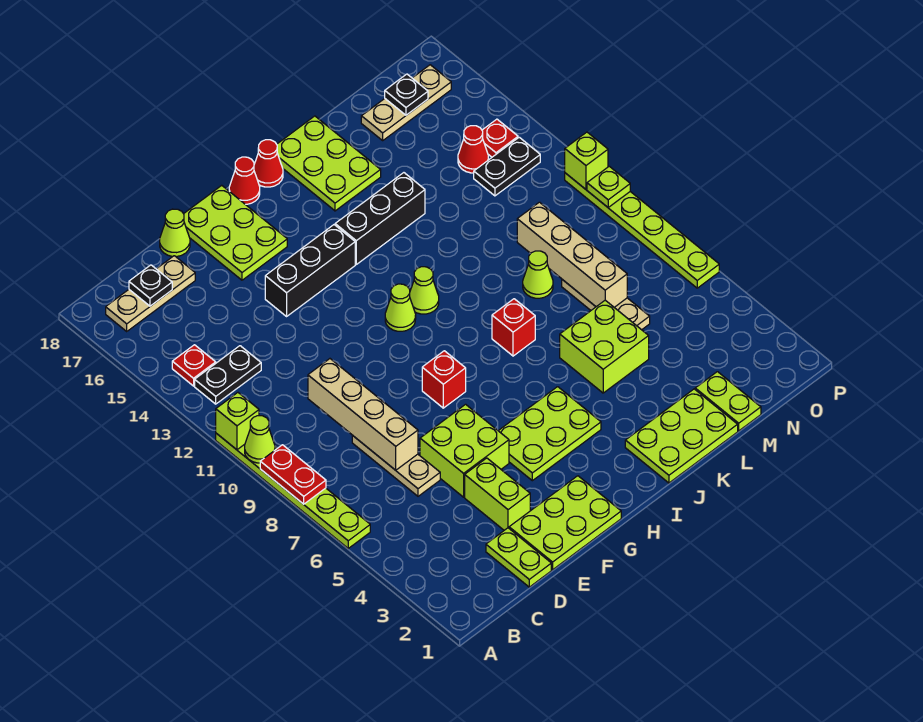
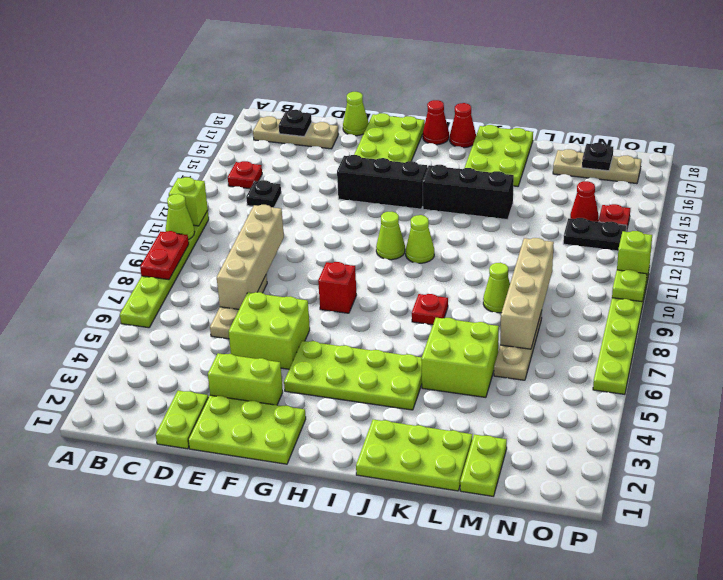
black 1x2 plate [195,346,261,404] -> black 1x1 plate [246,180,281,208]
lime 1x2 brick [465,458,530,530] -> lime 1x2 brick turned to [208,353,283,405]
lime 2x3 plate [499,387,601,481] -> lime 2x4 plate [284,341,422,410]
red 1x1 brick [492,299,535,356] -> red 1x1 plate [412,294,448,325]

